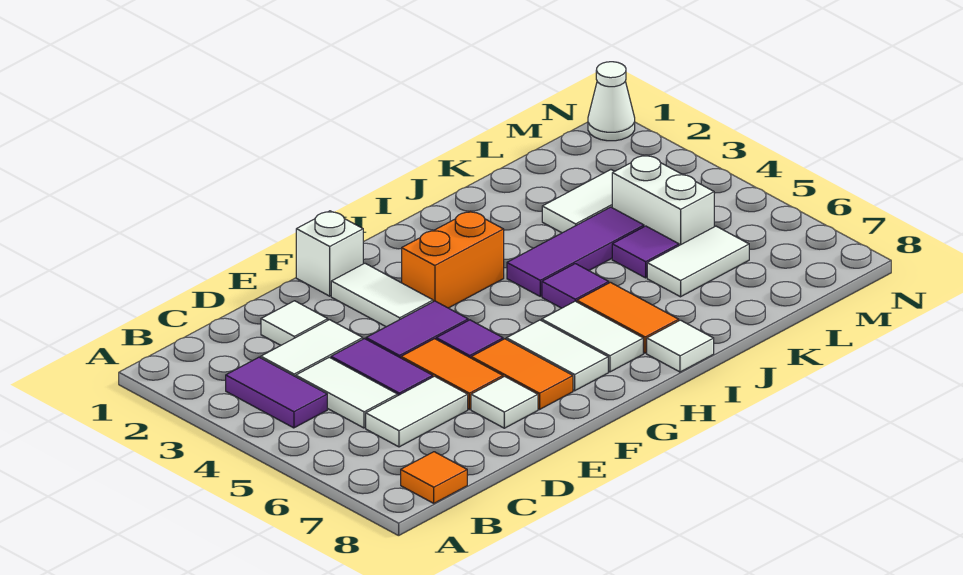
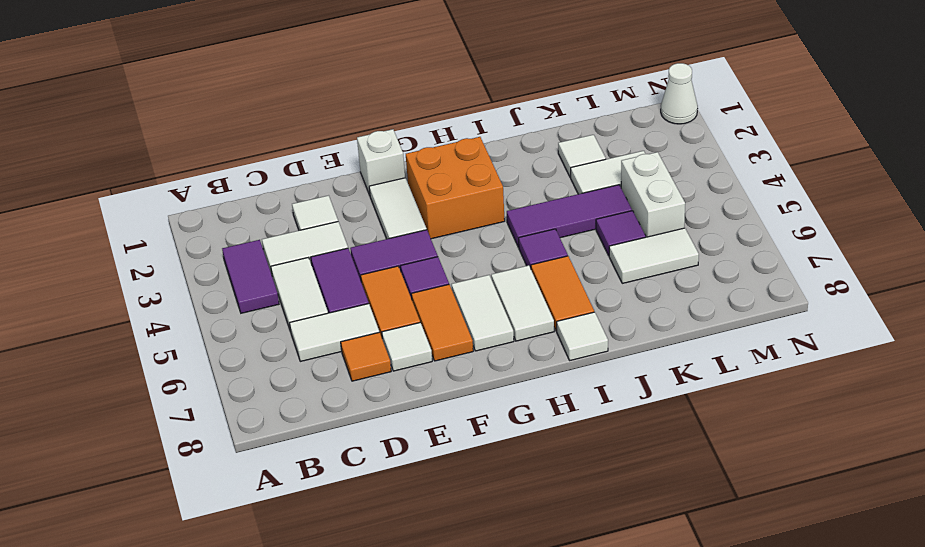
orange 1x1 tile [401,452,467,503] -> orange 1x1 tile moved to [341,332,391,381]
orange 1x2 brick [402,211,504,308] -> orange 2x2 brick [406,137,505,239]
none -> white 1x1 tile [558,135,606,178]

